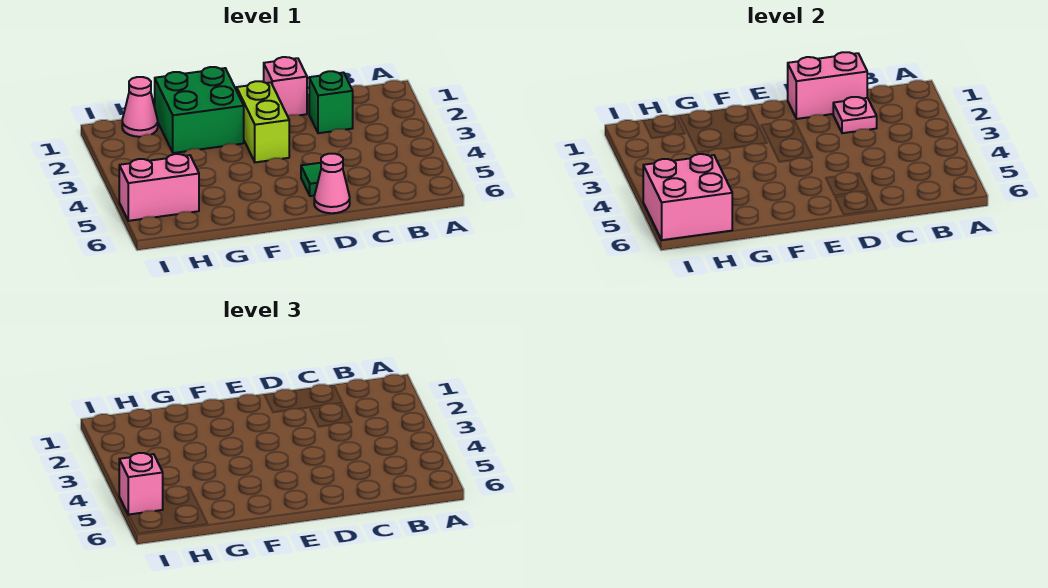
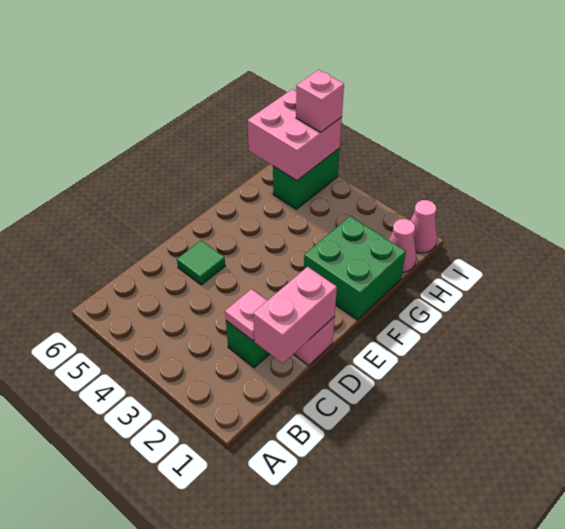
pink 1x1 cone [314,154,350,213] -> pink 1x1 cone moved to [410,200,437,253]
lime 1x2 brick [237,81,289,162] -> none
pink 1x2 brick [119,154,199,221] -> green 1x2 brick [273,148,340,209]

